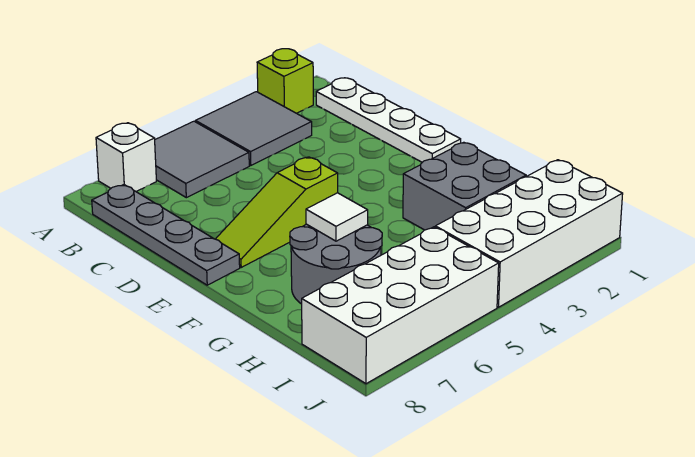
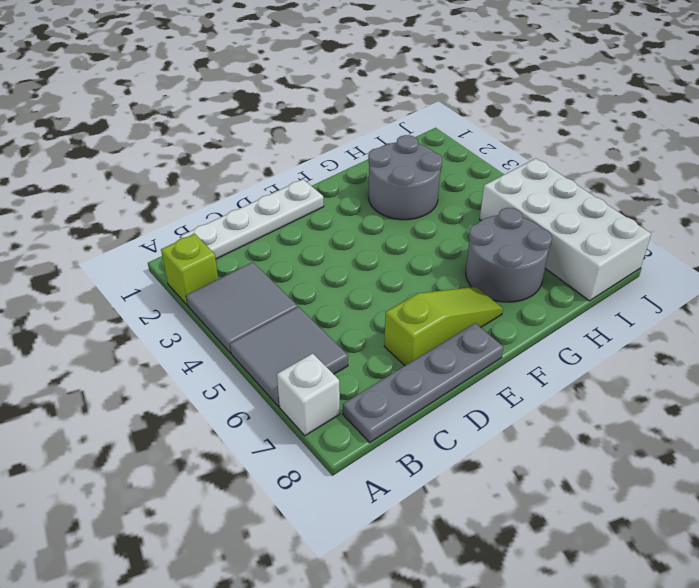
lime 1x3 slope [216,157,338,267] -> lime 1x3 slope turned to [384,287,503,366]
grey 2x2 brick [403,142,526,230] -> grey 2x2 round brick [368,135,442,220]
white 1x1 tile [306,193,368,241] -> none
white 2x4 brick [435,160,623,307] -> none

